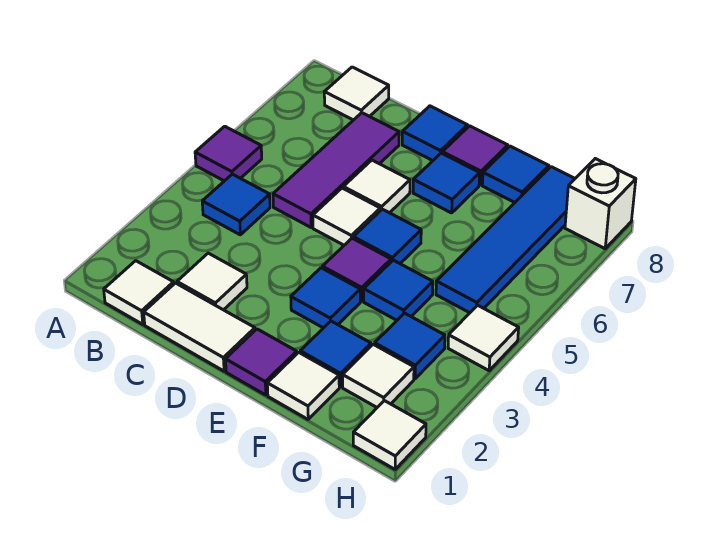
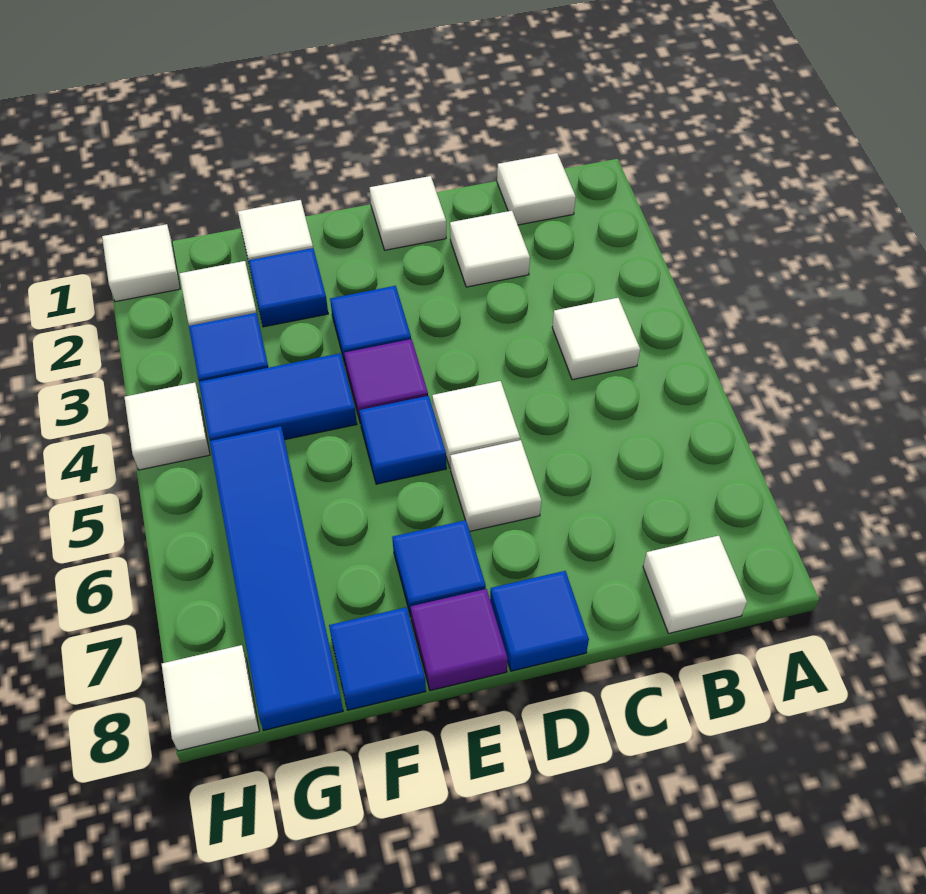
purple 1x1 tile [195,126,262,181] -> none
blue 1x1 tile [202,174,270,235] -> white 1x1 tile [552,298,640,380]
white 1x2 tile [144,283,255,371] -> white 1x1 tile [370,176,446,250]
purple 1x3 tile [273,113,399,227] -> none
purple 1x1 tile [225,329,297,395] -> none
blue 1x1 tile [364,260,433,320] -> blue 1x2 tile [199,353,357,441]
white 1x1 brick [565,159,636,249] -> white 1x1 tile [162,645,259,751]

